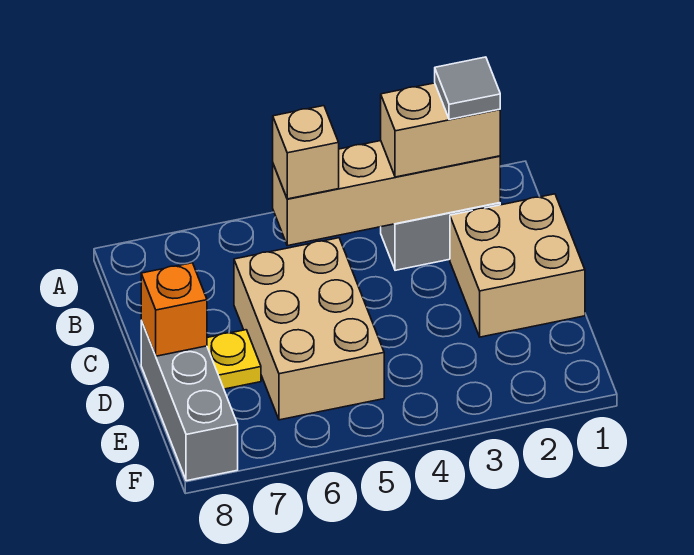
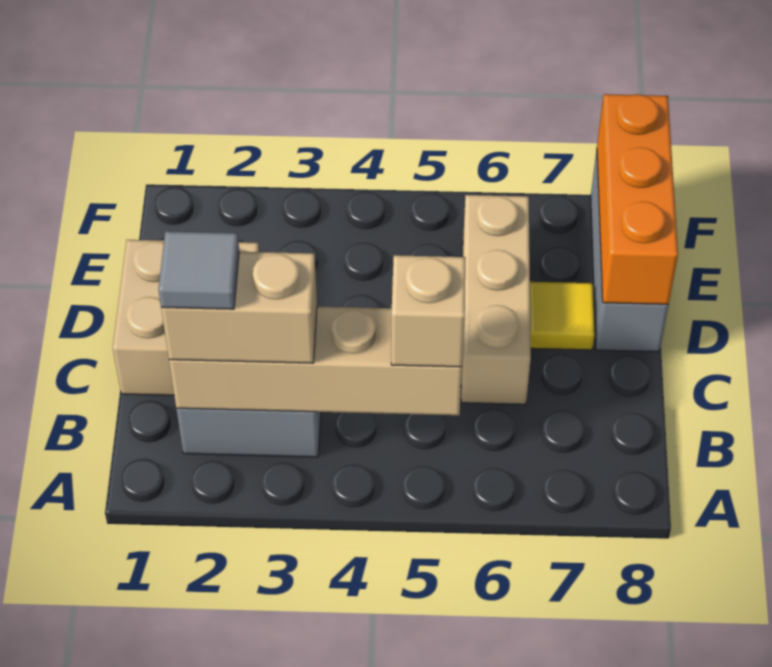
tan 2x3 brick [234,238,384,420] -> tan 1x3 brick [461,195,531,404]
yellow 1x1 plate [207,330,261,389] -> yellow 1x1 tile [530,282,595,350]
orange 1x1 brick [141,263,207,356] -> orange 1x3 brick [597,94,678,304]

